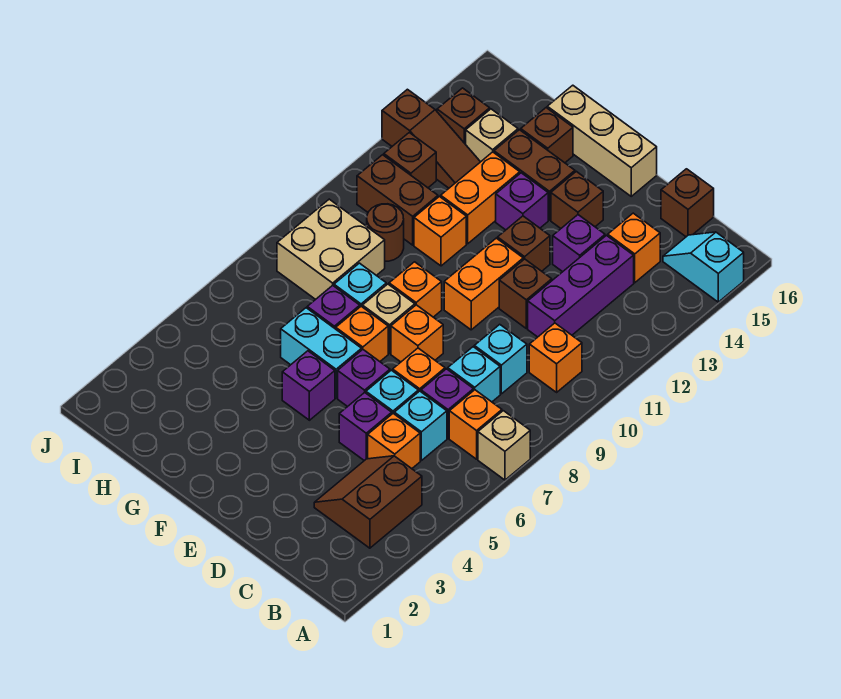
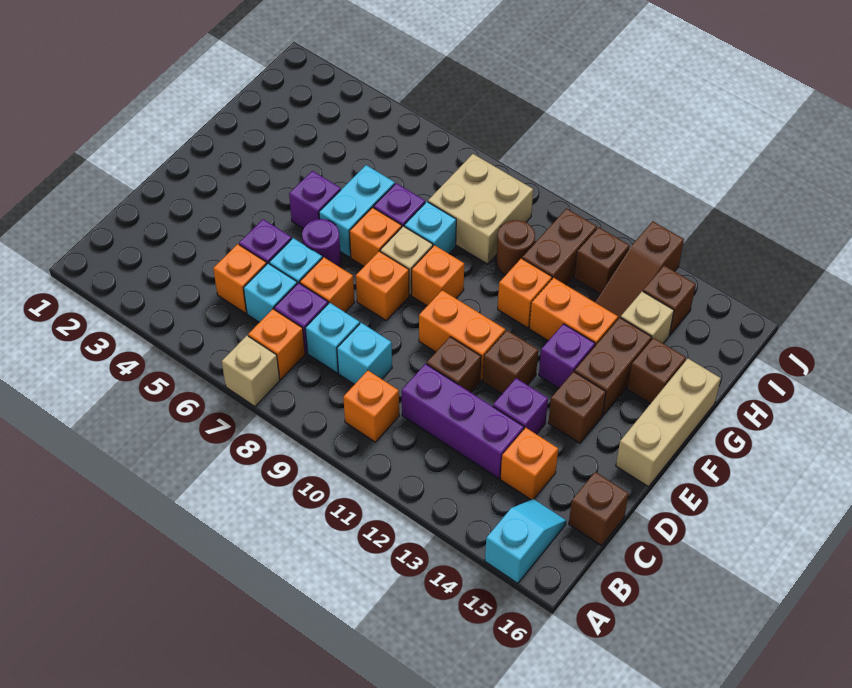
brown 2x2 slope [314,456,422,548] -> none
purple 1x1 brick [338,350,390,407] -> purple 1x1 round brick [302,219,341,267]

